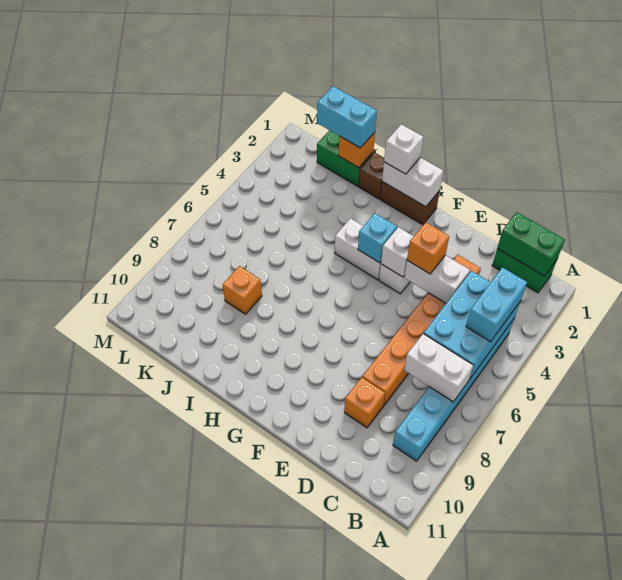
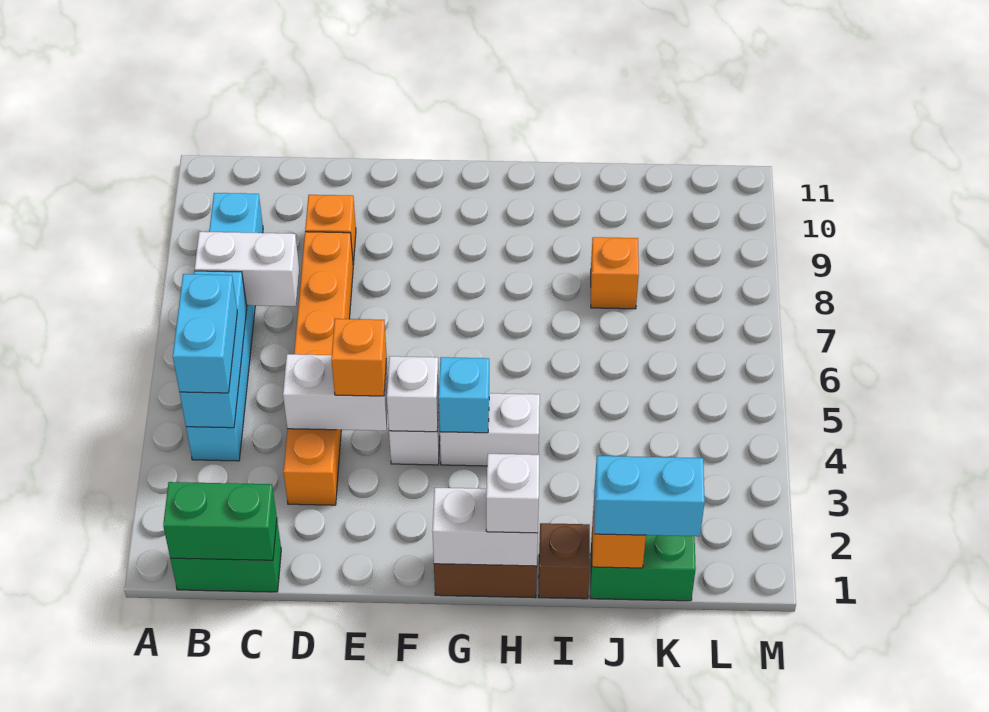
cyan 2x3 brick [424,271,521,380] -> cyan 1x3 brick [180,271,247,428]

